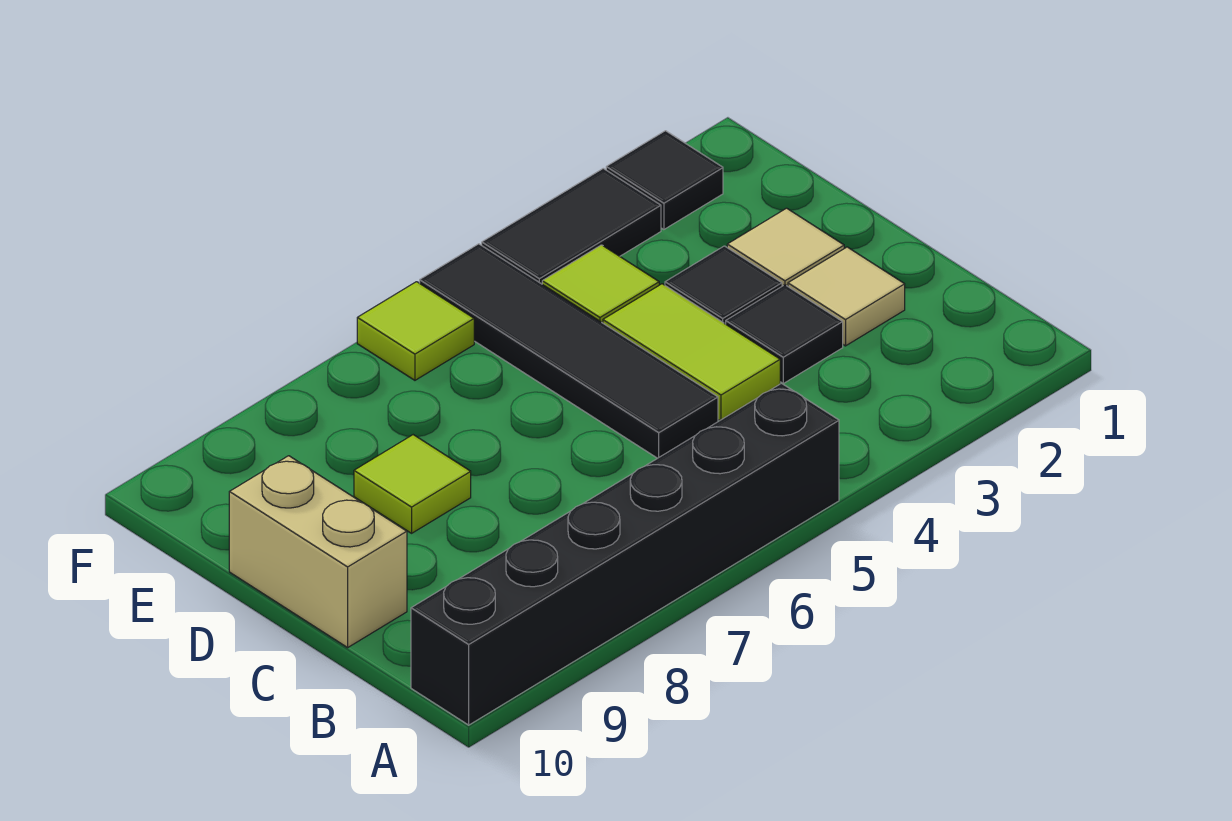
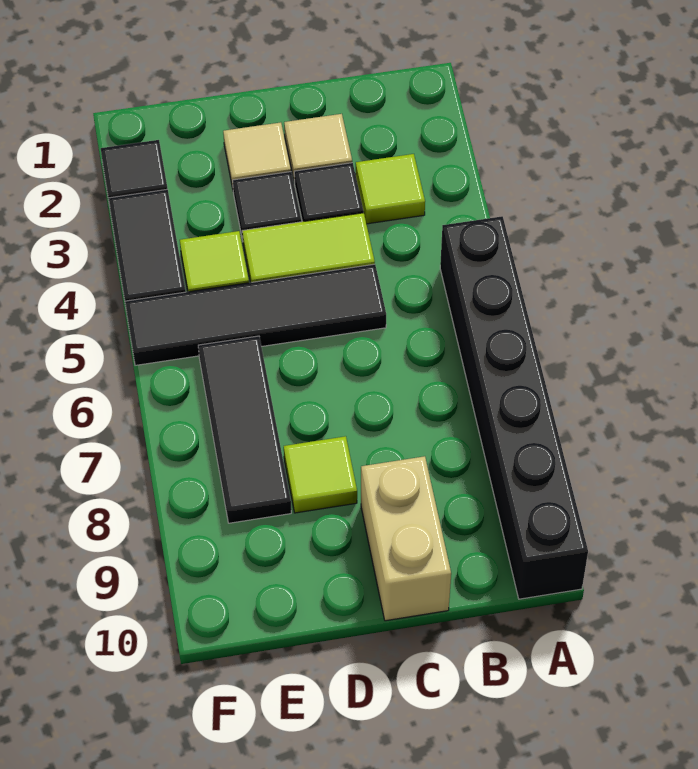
tan 1x2 brick [229,456,407,648] -> tan 1x2 brick turned to [361,456,451,621]
none -> black 1x3 tile [198,336,291,523]
lime 1x1 tile [357,282,474,380] -> lime 1x1 tile moved to [356,154,425,224]

